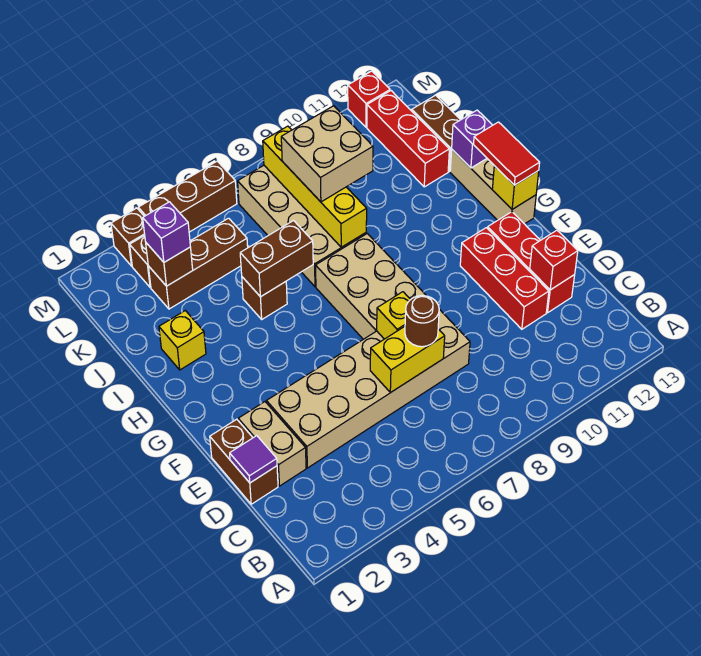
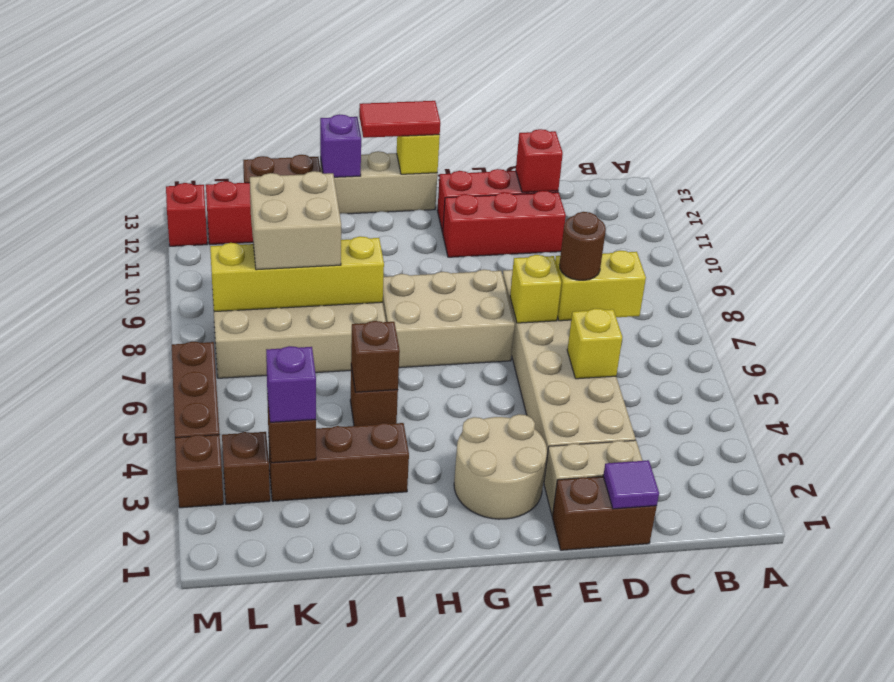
yellow 1x2 brick [370,327,445,392] -> yellow 1x2 brick turned to [555,251,646,321]
none -> tan 2x2 round brick [454,414,547,519]
yellow 1x1 brick [159,311,206,370] -> yellow 1x1 brick moved to [567,309,622,379]
brown 1x2 brick [240,221,313,297] -> brown 1x1 brick [351,321,400,392]
brown 1x3 brick [148,218,248,309] -> brown 1x3 brick turned to [268,423,409,501]

